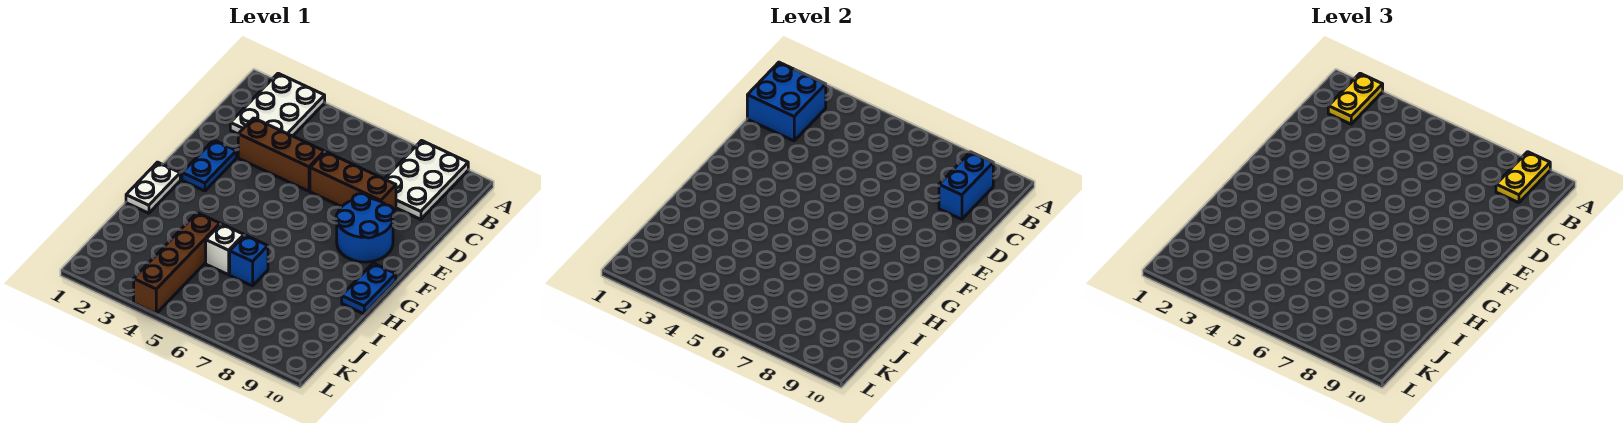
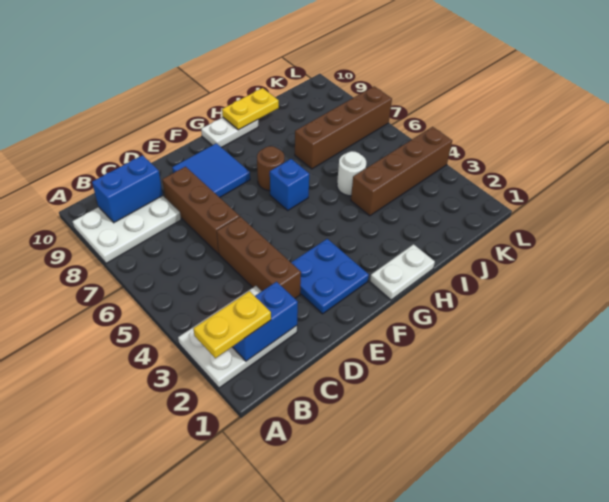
yellow 1x2 plate [1496,152,1550,203] -> yellow 1x2 plate moved to [222,88,279,130]
blue 2x2 brick [747,62,826,141] -> blue 1x2 brick [233,282,298,361]
blue 1x2 plate [182,140,236,191] -> blue 2x2 plate [291,239,369,314]
blue 2x2 round brick [336,194,394,262] -> blue 2x2 tile [172,143,250,197]
none -> brown 1x1 round brick [257,146,284,191]
blue 1x2 plate [342,263,396,314] -> white 1x2 plate [201,117,258,148]
white 1x1 brick [206,224,244,275] -> white 1x1 round brick [337,151,366,196]
blue 1x1 brick [230,235,268,286] -> blue 1x1 brick moved to [270,159,309,210]
none -> brown 1x4 brick [295,86,392,169]

